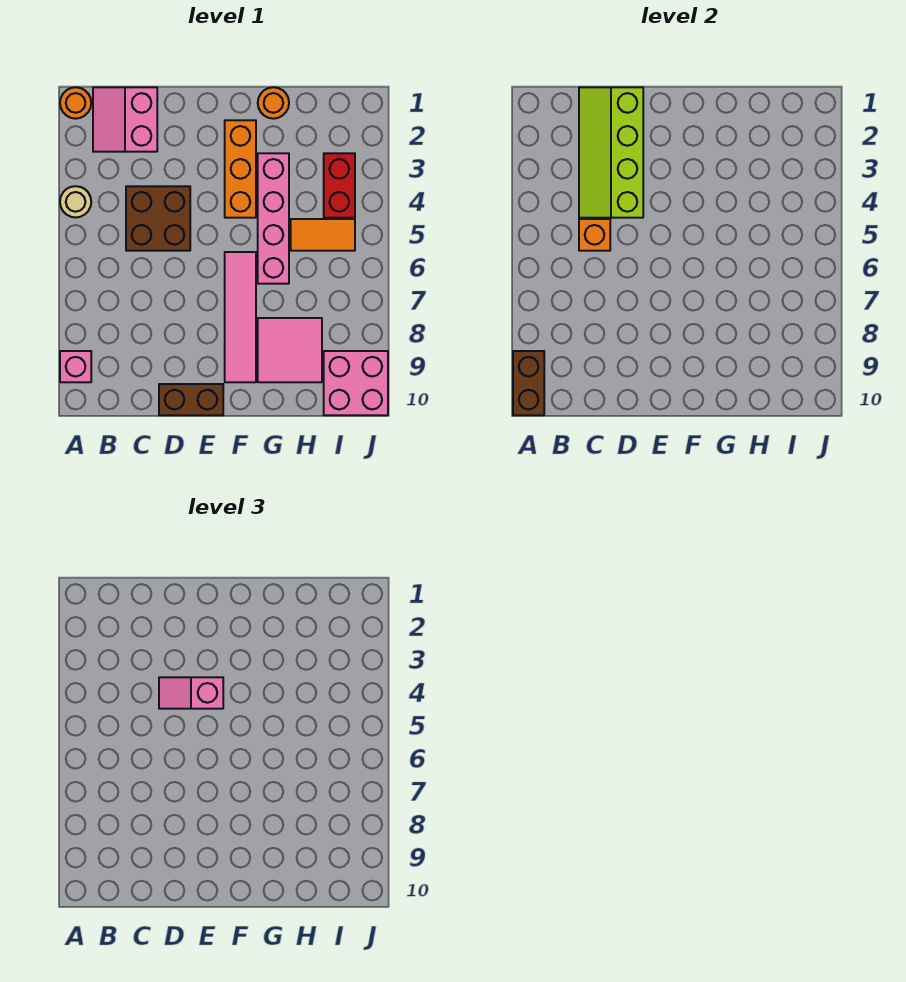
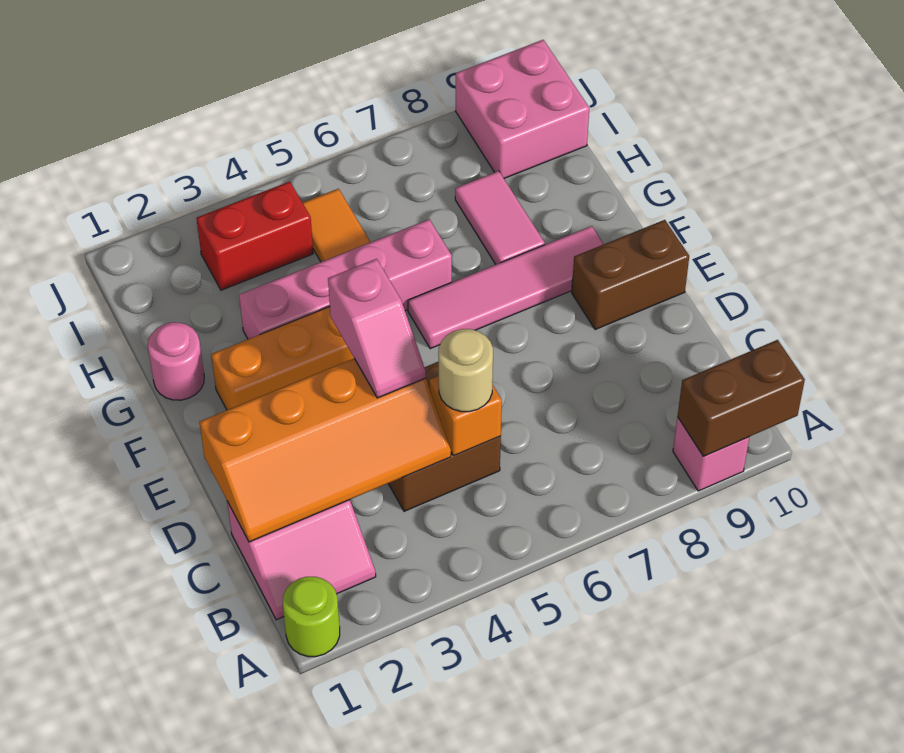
orange 1x1 round brick [60,87,91,119] -> lime 1x1 round brick [283,577,340,657]
tan 1x1 round brick [60,186,91,218] -> tan 1x1 round brick moved to [439,329,493,412]
lime 2x4 slope [579,87,643,218] -> orange 2x4 slope [199,358,451,542]
brown 1x2 brick [159,384,223,415] -> brown 1x2 brick turned to [572,220,689,330]
orange 1x1 round brick [258,87,289,119] -> pink 1x1 round brick [148,322,204,400]
pink 2x2 tile [258,318,322,382] -> pink 1x2 tile [455,171,545,264]

